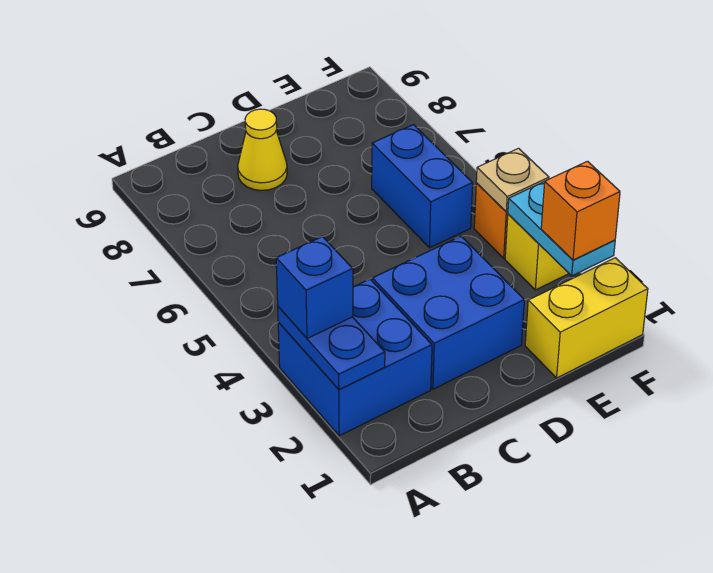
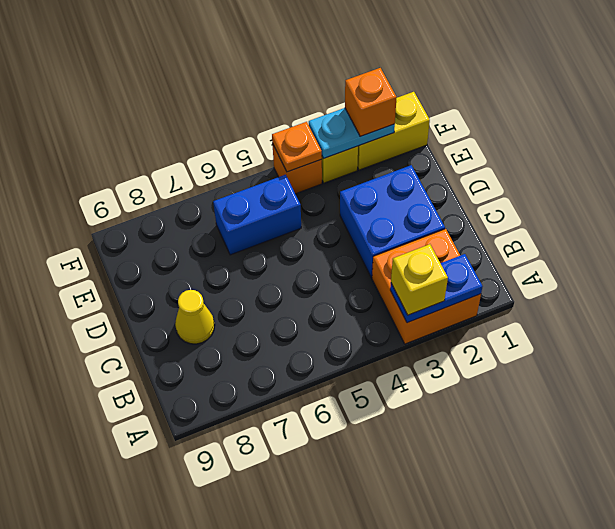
blue 2x2 brick [278,279,432,436] -> orange 2x2 brick [372,229,481,344]
blue 1x1 brick [276,237,353,338] -> yellow 1x1 brick [391,244,448,315]
yellow 1x2 brick [525,258,648,378] -> yellow 1x2 brick turned to [357,92,430,170]
tan 1x1 plate [476,148,549,212] -> orange 1x1 plate [272,122,322,172]

